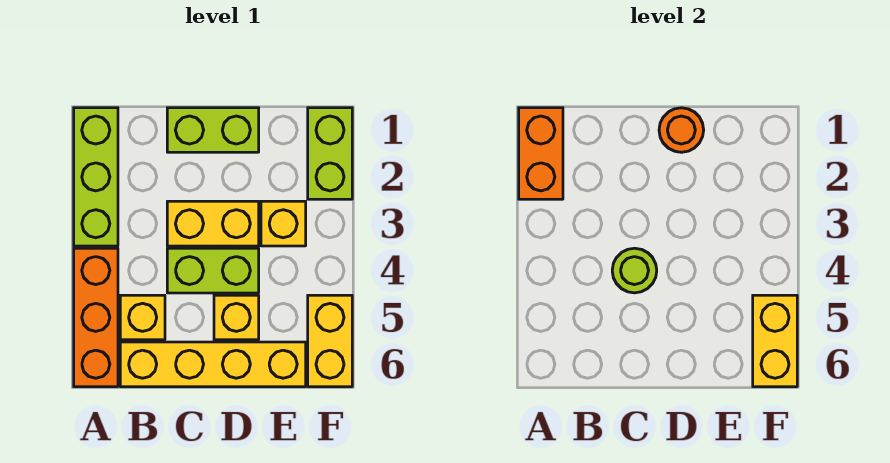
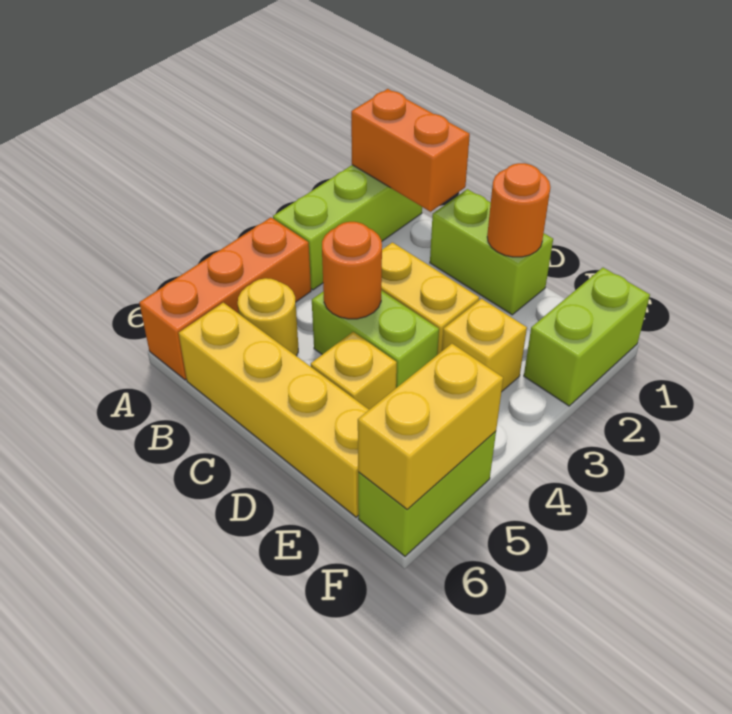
orange 1x2 brick [519,108,563,199] -> orange 1x2 brick turned to [351,89,470,212]
yellow 1x1 brick [120,295,165,340] -> yellow 1x1 round brick [238,278,298,356]
lime 1x1 round brick [612,248,657,293] -> orange 1x1 round brick [322,222,382,319]
yellow 1x2 brick [308,295,352,387] -> lime 1x2 brick [358,431,496,556]

